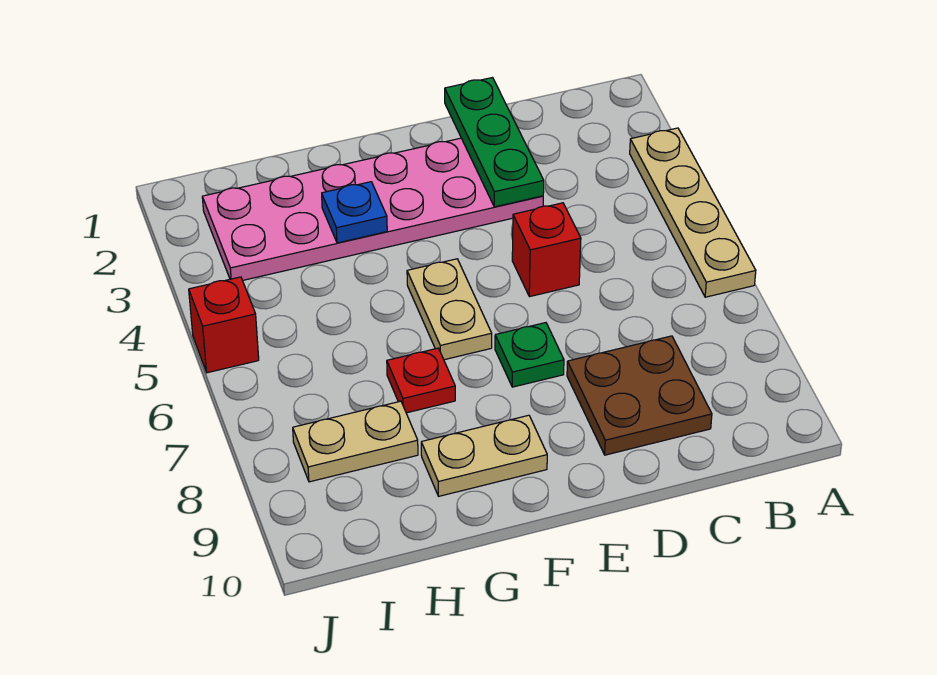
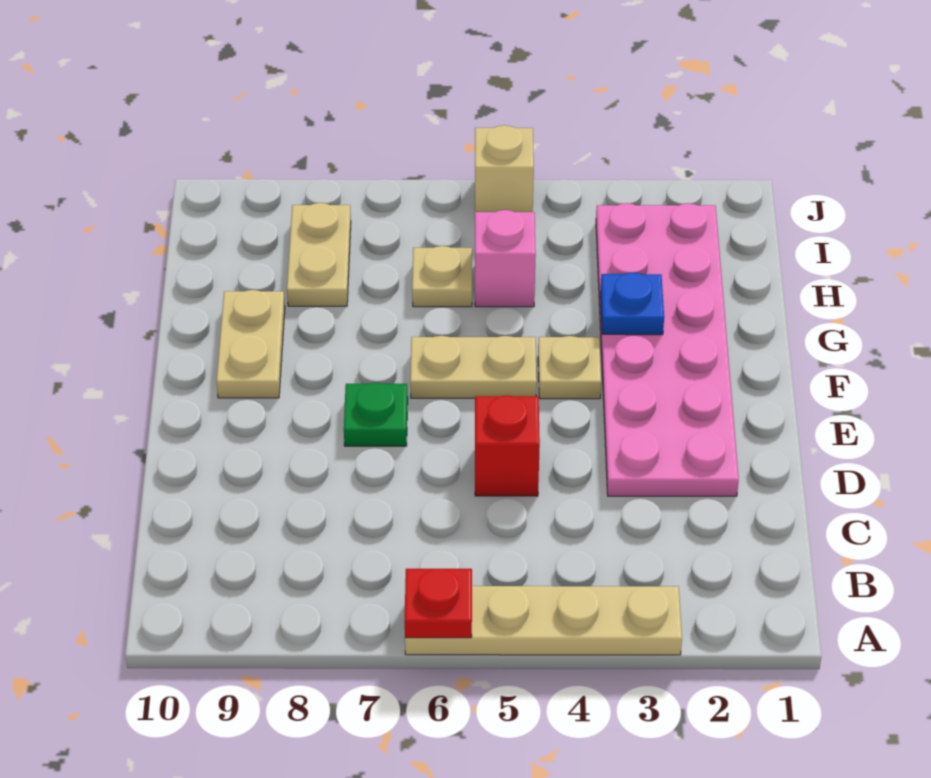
brown 2x2 plate [567,336,712,455] -> none
green 1x3 plate [445,78,544,207] -> none
none -> tan 1x1 plate [538,336,601,399]
red 1x1 plate [387,348,455,413] -> red 1x1 plate moved to [405,568,472,638]
none -> pink 1x1 brick [475,210,536,307]
none -> tan 1x1 plate [412,246,472,307]
red 1x1 brick [189,277,259,373] -> tan 1x1 brick [475,125,534,212]

